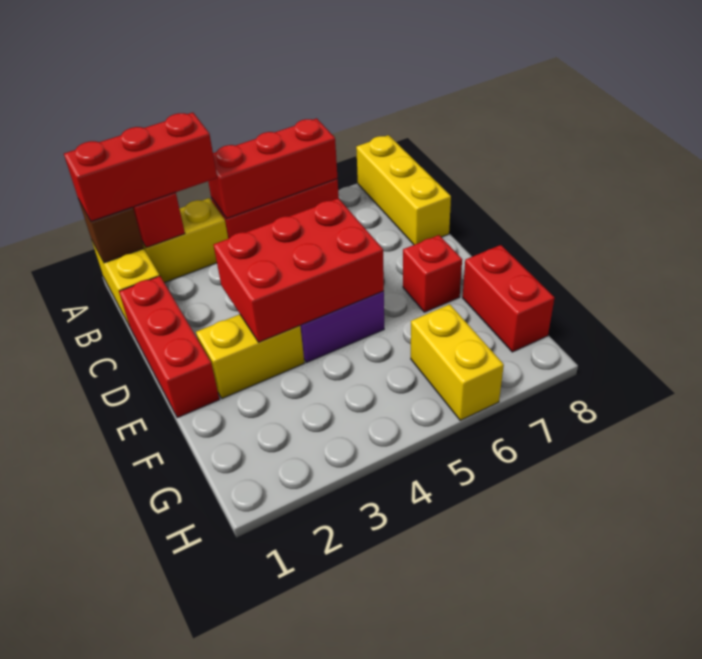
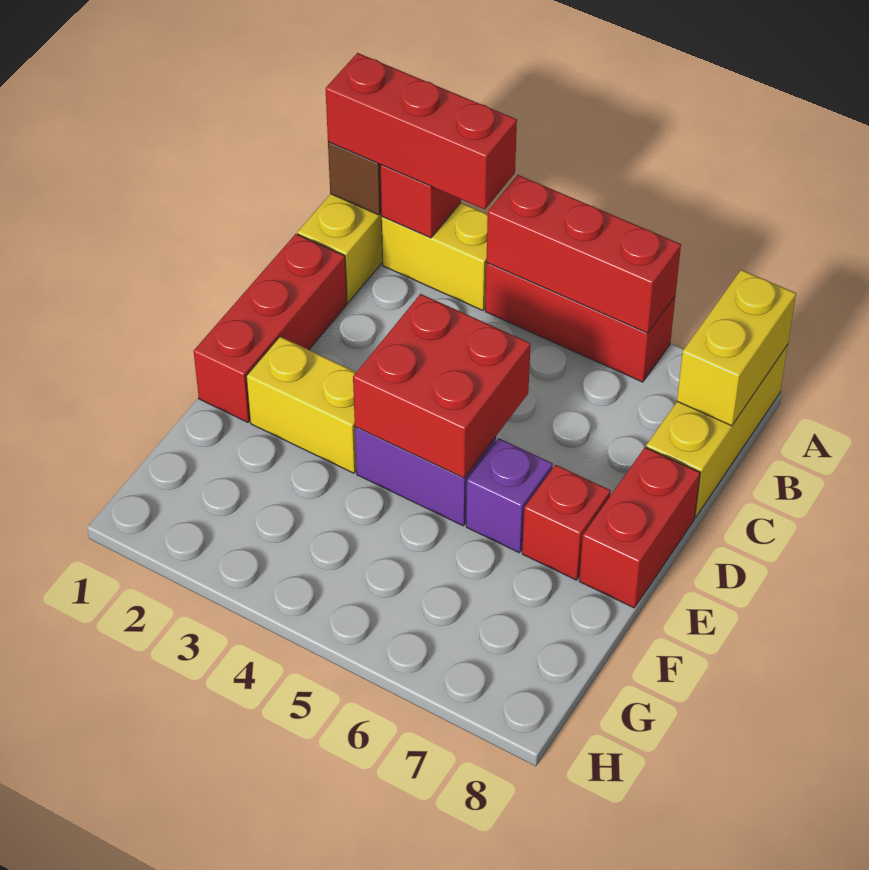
red 2x3 brick [213,198,384,342] -> red 2x2 brick [353,294,531,478]
none -> purple 1x1 brick [466,438,553,553]
red 1x2 brick [463,245,554,352] -> red 1x2 brick moved to [579,447,700,608]
yellow 1x2 brick [411,304,504,420] -> yellow 1x2 brick moved to [677,270,796,426]

